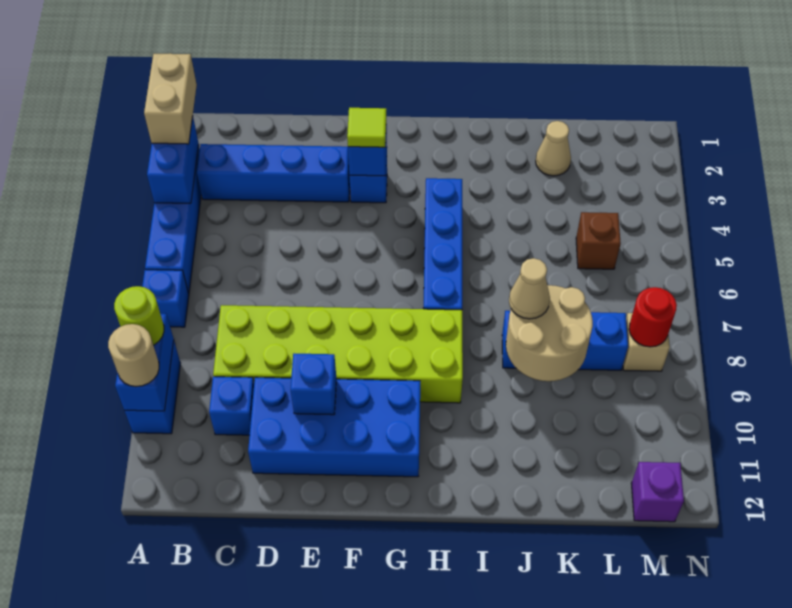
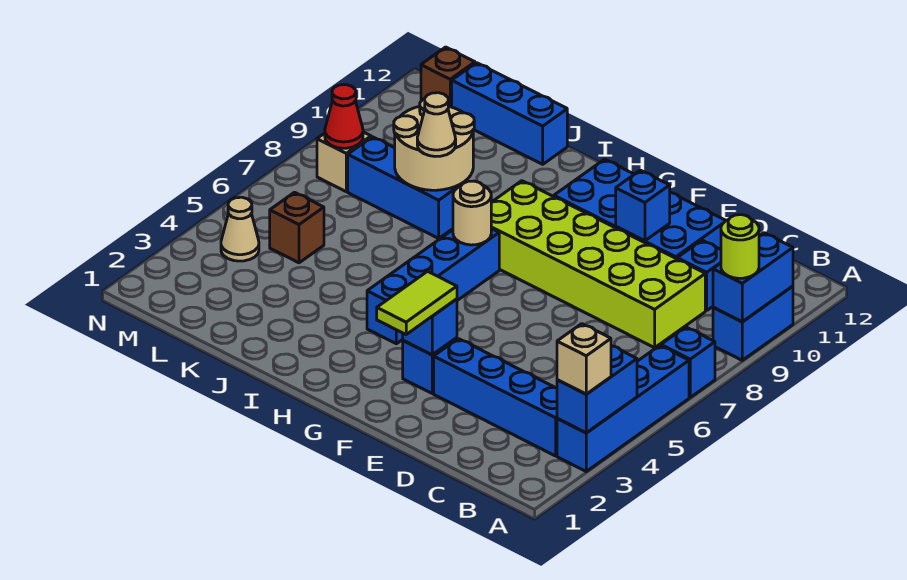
tan 1x2 brick [144,53,197,144] -> tan 1x1 brick [557,324,611,394]
tan 1x1 round brick [108,324,159,387] -> tan 1x1 round brick moved to [453,181,491,245]
lime 1x1 tile [347,108,386,147] -> lime 1x2 tile [377,271,457,334]
none -> blue 1x3 brick [452,63,567,164]
tan 1x1 cone [536,121,571,176] -> tan 1x1 cone moved to [221,197,259,261]
red 1x1 round brick [629,287,677,347] -> red 1x1 cone [325,85,363,148]
purple 1x1 brick [631,462,684,522] -> brown 1x1 brick [421,47,475,107]

